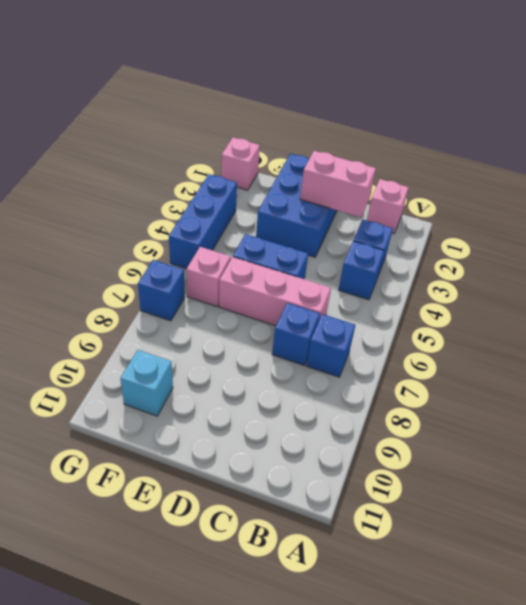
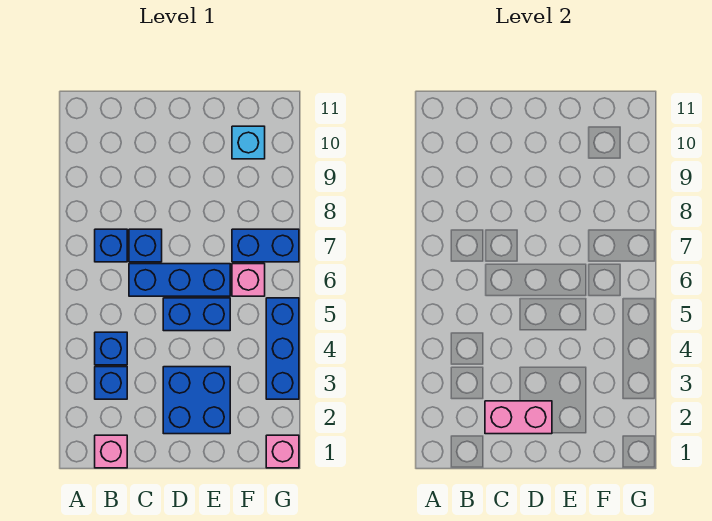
pink 1x3 brick [219,257,331,326] -> blue 1x3 brick [129,264,230,296]
blue 2x3 brick [256,154,337,257] -> blue 2x2 brick [163,367,230,434]
blue 1x1 brick [138,260,185,321] -> blue 1x2 brick [232,229,299,262]

